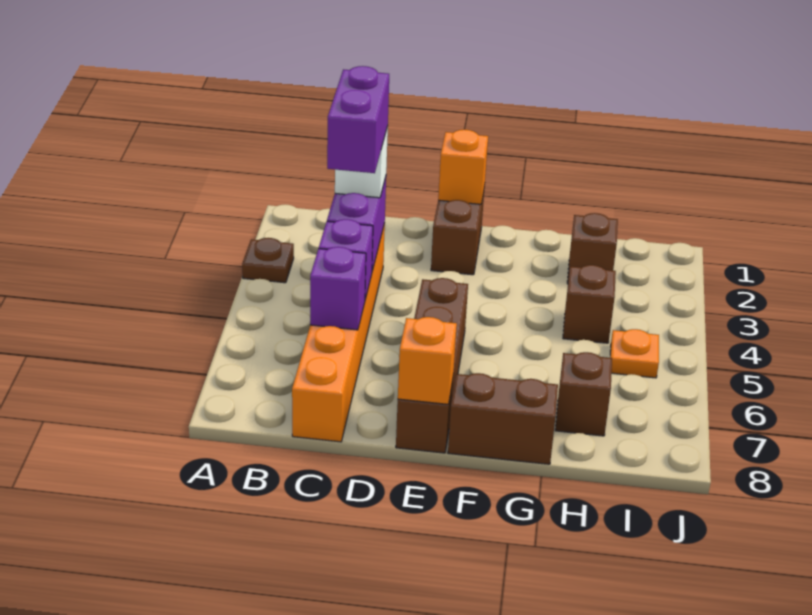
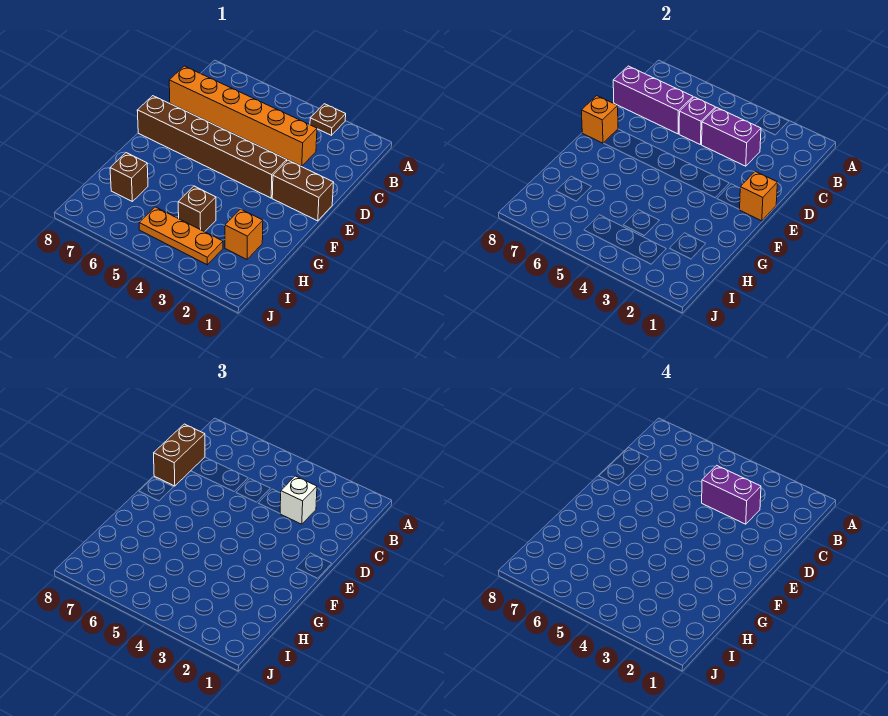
purple 1x1 brick [310,247,366,330] -> purple 1x3 brick [613,66,693,134]
brown 1x4 brick [396,278,468,453] -> brown 1x6 brick [137,96,287,198]
brown 1x2 brick [448,373,558,464] -> brown 1x2 brick moved to [154,424,205,486]
brown 1x1 brick [567,213,618,284] -> orange 1x1 brick [225,209,263,259]
orange 1x1 plate [610,329,659,378] -> orange 1x3 plate [139,207,223,265]

